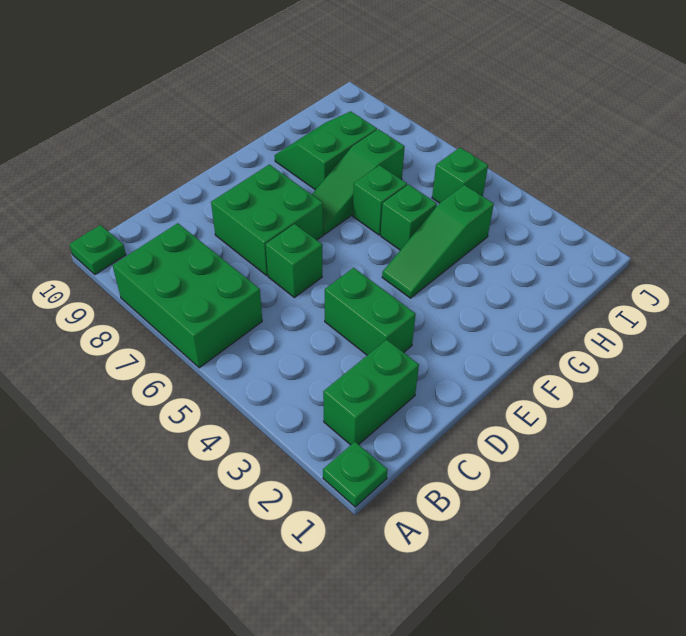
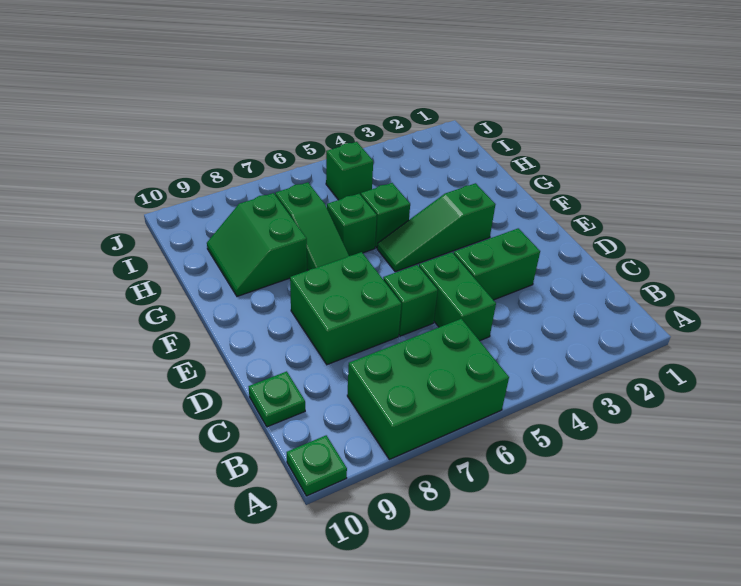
green 1x1 plate [323,442,388,507] -> green 1x1 plate moved to [249,371,305,427]
green 1x2 brick [323,340,419,445] -> green 1x2 brick moved to [419,252,496,341]
green 1x3 slope [382,185,494,298] -> green 1x3 slope turned to [377,183,495,272]

